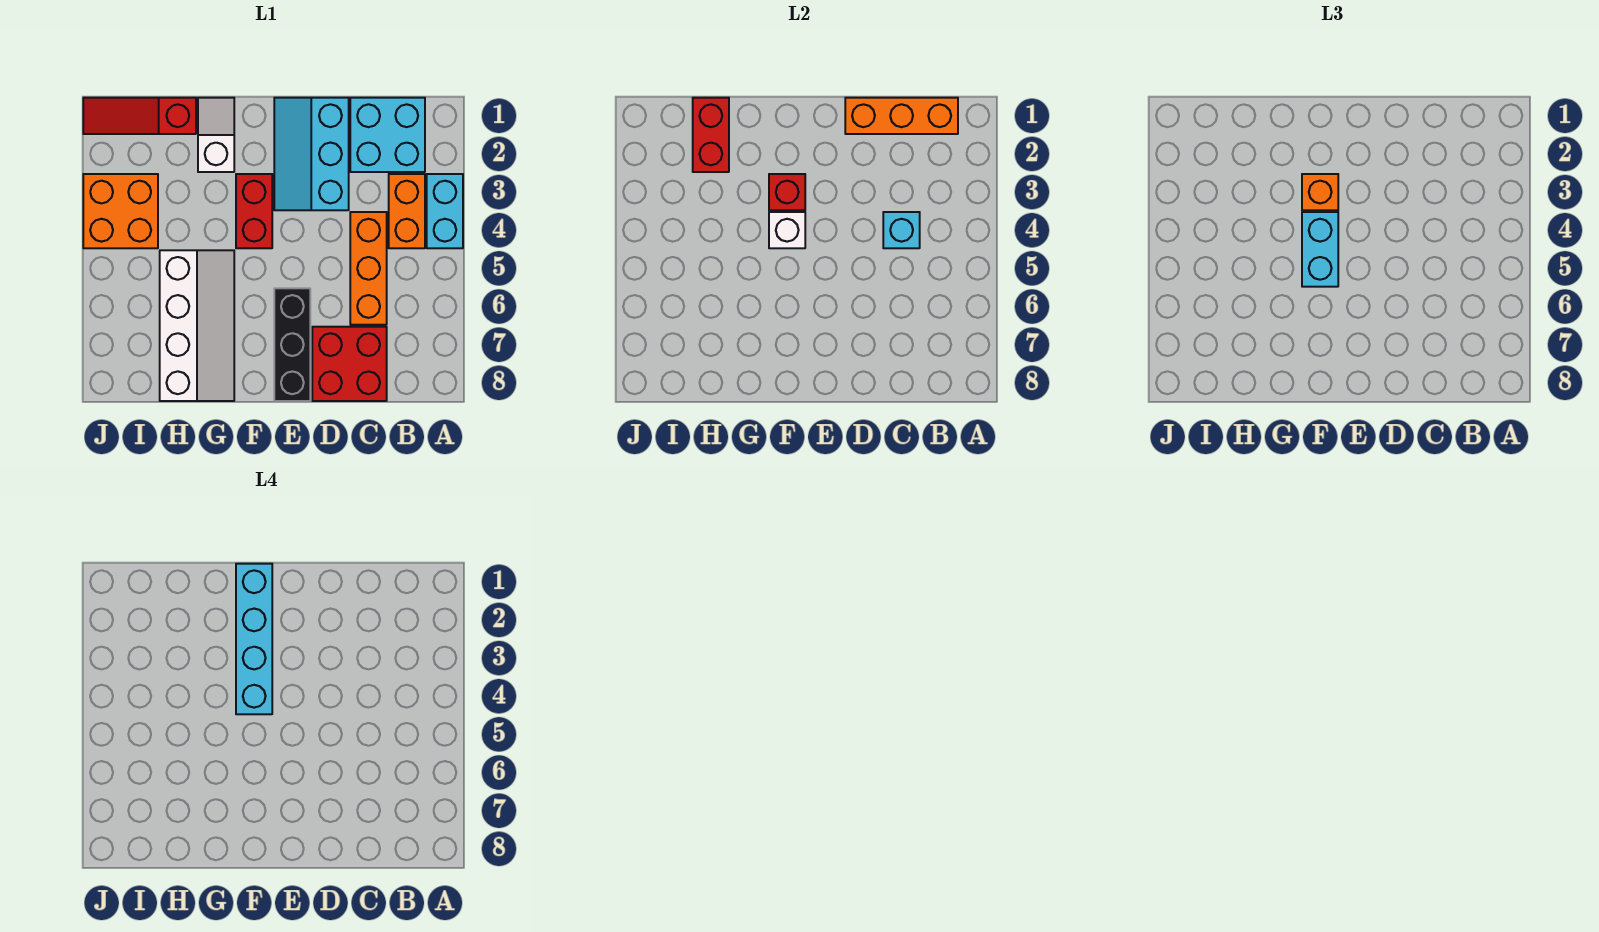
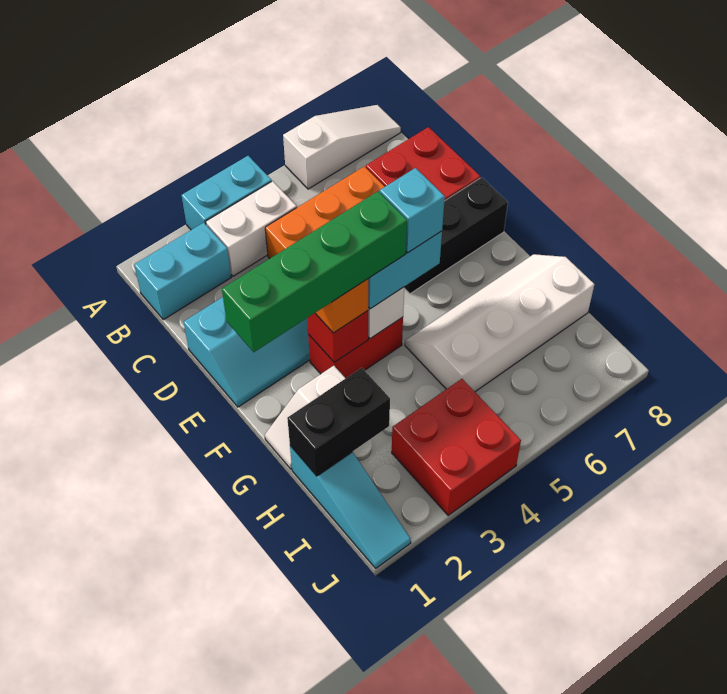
none -> white 1x3 slope [283,105,401,189]
cyan 2x2 brick [350,98,425,172] -> cyan 1x2 brick [134,223,231,320]
orange 1x3 brick [845,98,958,134] -> none
orange 1x2 brick [389,174,425,248] -> white 1x2 brick [206,181,297,276]
cyan 1x1 brick [883,212,920,248] -> cyan 1x1 brick moved to [380,168,445,253]
cyan 1x4 brick [236,564,272,714] -> green 1x4 brick [222,191,407,352]
red 1x3 slope [83,98,196,134] -> cyan 1x3 slope [290,446,411,568]
red 1x2 brick [693,98,729,172] -> black 1x2 brick [287,368,390,476]
orange 2x2 brick [83,174,158,248] -> red 2x2 brick [392,379,521,515]

